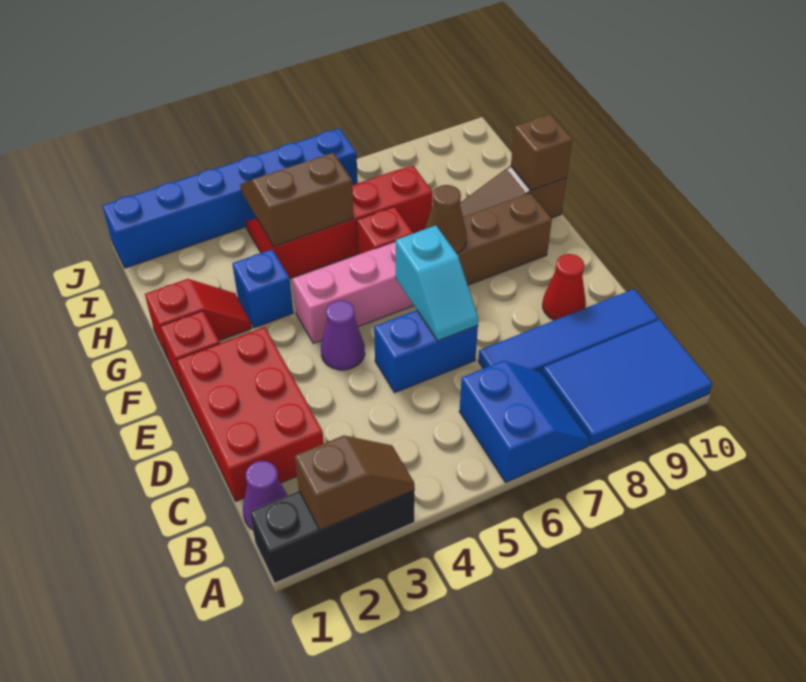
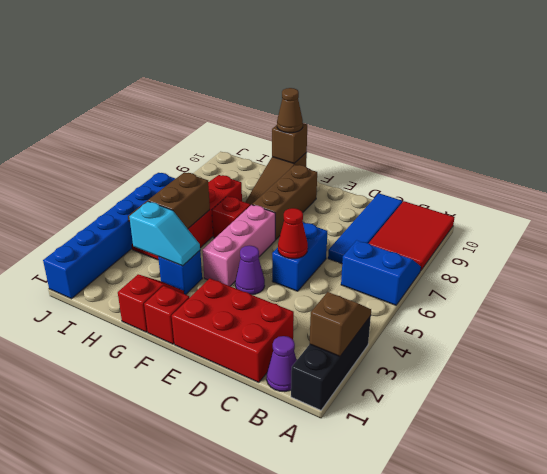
blue 2x3 tile [542,320,712,445] -> red 2x3 tile [369,201,455,270]
cyan 1x2 slope [395,226,478,341] -> cyan 1x2 slope moved to [129,201,200,266]
red 1x1 cone [543,254,586,320] -> red 1x1 cone moved to [278,208,308,259]
brown 1x1 cone [425,185,467,254] -> brown 1x1 cone moved to [277,88,303,133]

